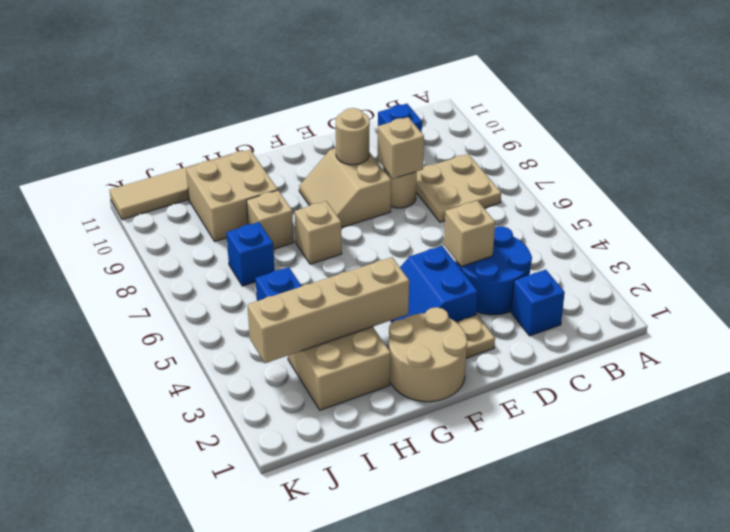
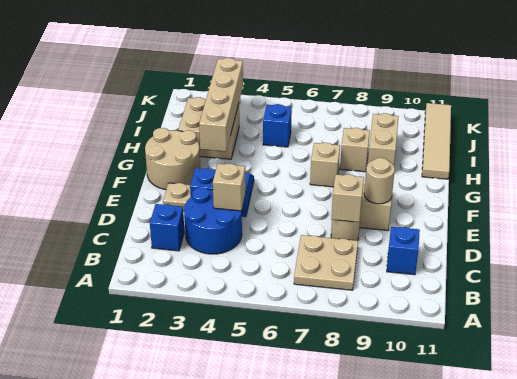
tan 2x2 brick [186,150,278,241] -> tan 1x2 brick [368,113,399,166]
blue 1x1 brick [226,222,275,286] -> none

